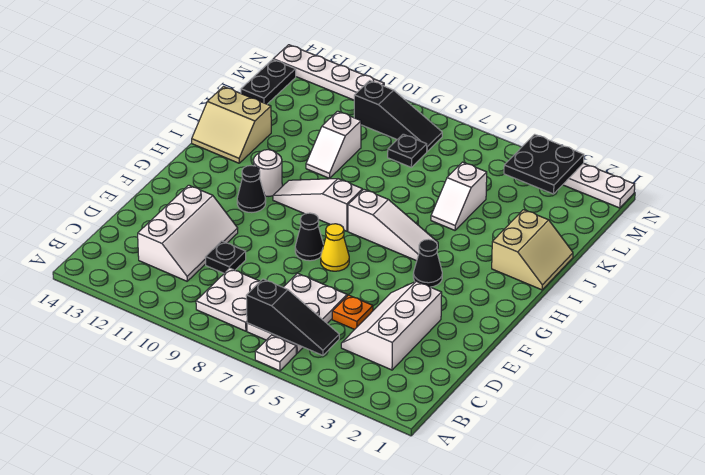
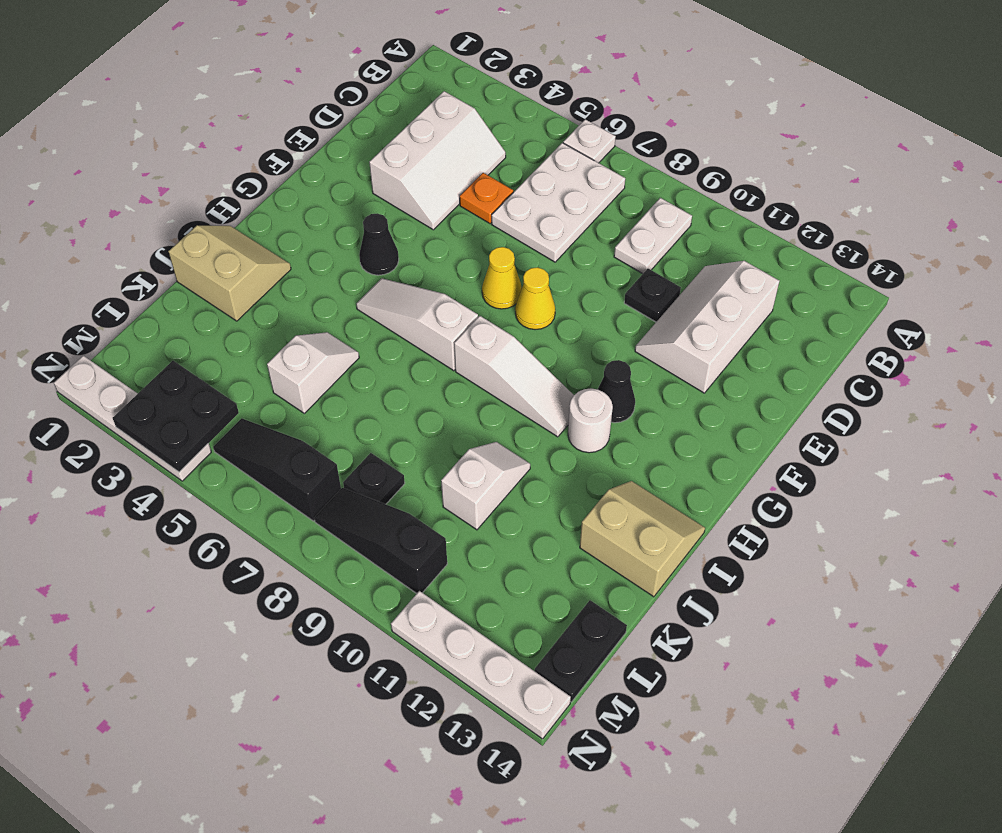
black 1x3 slope [246,279,339,355] -> black 1x3 slope moved to [213,418,341,521]
white 2x2 plate [196,268,260,331] -> white 1x2 plate [614,198,692,274]
black 1x1 cone [295,213,324,261] -> yellow 1x1 cone [515,267,555,330]
tan 2x2 slope [492,210,573,290] -> tan 2x2 slope turned to [168,225,291,321]

